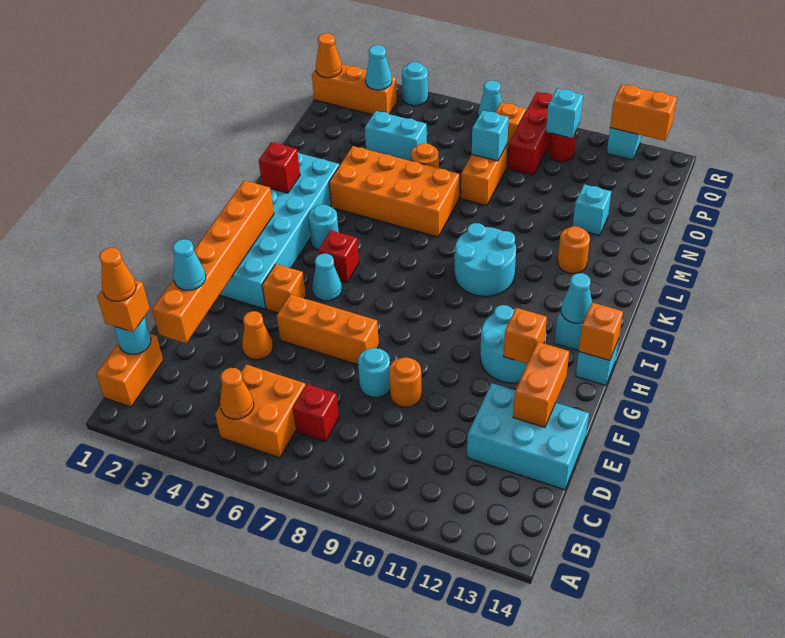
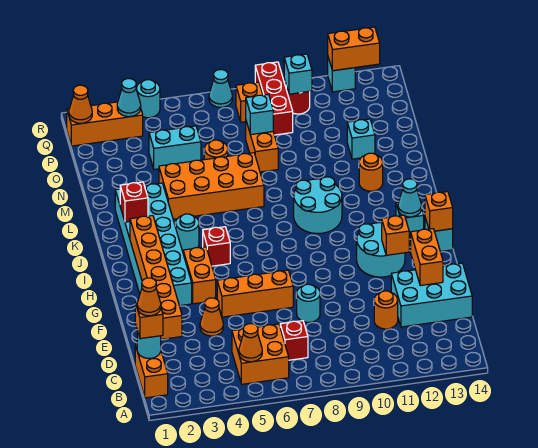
cyan 1x1 cone [173,239,206,290] -> none
orange 1x1 round brick [389,358,422,407] -> orange 1x1 round brick moved to [374,291,398,329]
orange 1x1 brick [262,264,306,313] -> orange 1x2 brick [183,247,216,304]
cyan 1x1 cone [312,254,342,301] -> none

